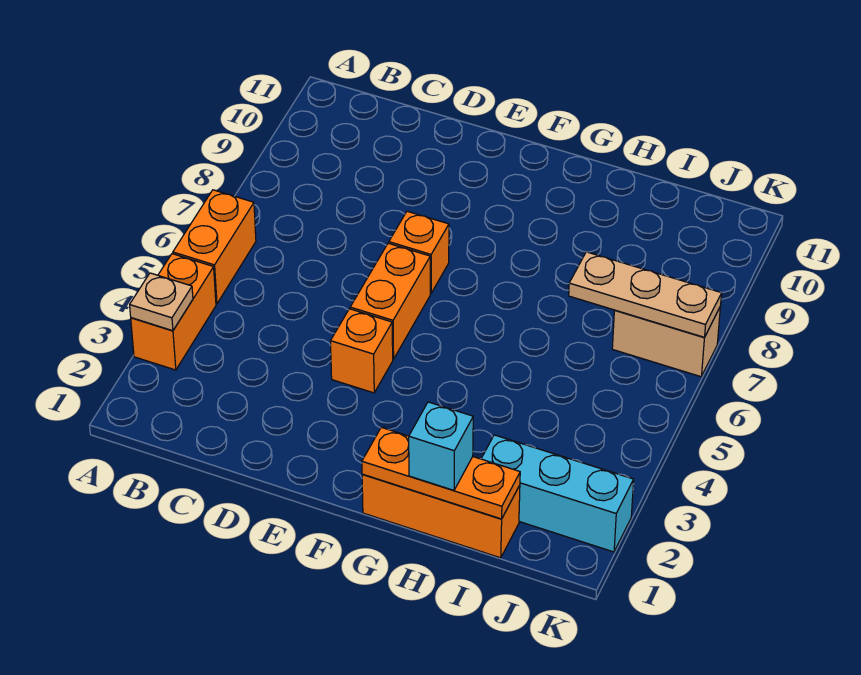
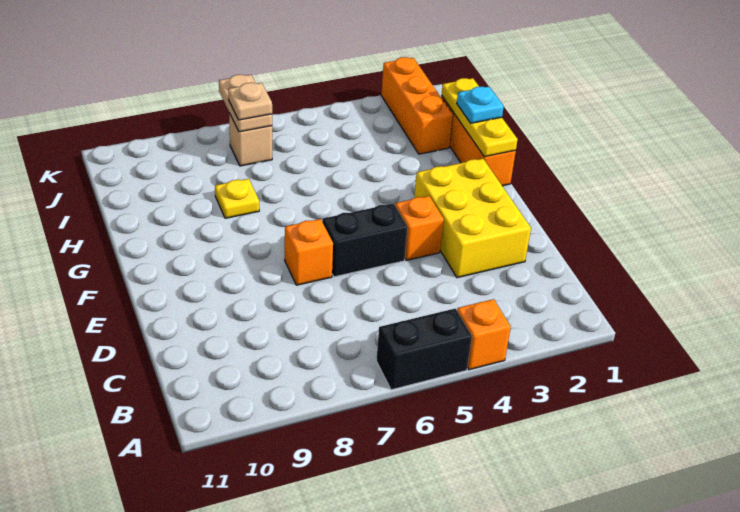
orange 1x2 brick [131,254,216,370] -> orange 1x1 brick [457,299,511,370]
tan 1x1 plate [130,273,193,331] -> tan 1x1 plate moved to [228,83,272,120]
orange 1x2 brick [173,190,256,304] -> black 1x2 brick [376,308,472,390]
none -> yellow 2x3 brick [414,159,531,278]
orange 1x2 brick [350,243,430,359] -> black 1x2 brick [322,203,408,277]
orange 1x3 plate [362,427,520,519] -> yellow 1x3 plate [441,78,518,157]
cyan 1x1 brick [409,402,473,490] -> cyan 1x1 plate [457,87,504,123]
none -> yellow 1x1 plate [215,179,259,218]
cyan 1x3 brick [481,435,634,552] -> orange 1x3 brick [381,57,453,154]
tan 1x3 plate [569,252,722,337] -> tan 1x2 plate [219,75,272,132]
tan 1x2 brick [612,308,720,377] -> tan 1x1 brick [229,113,272,166]

